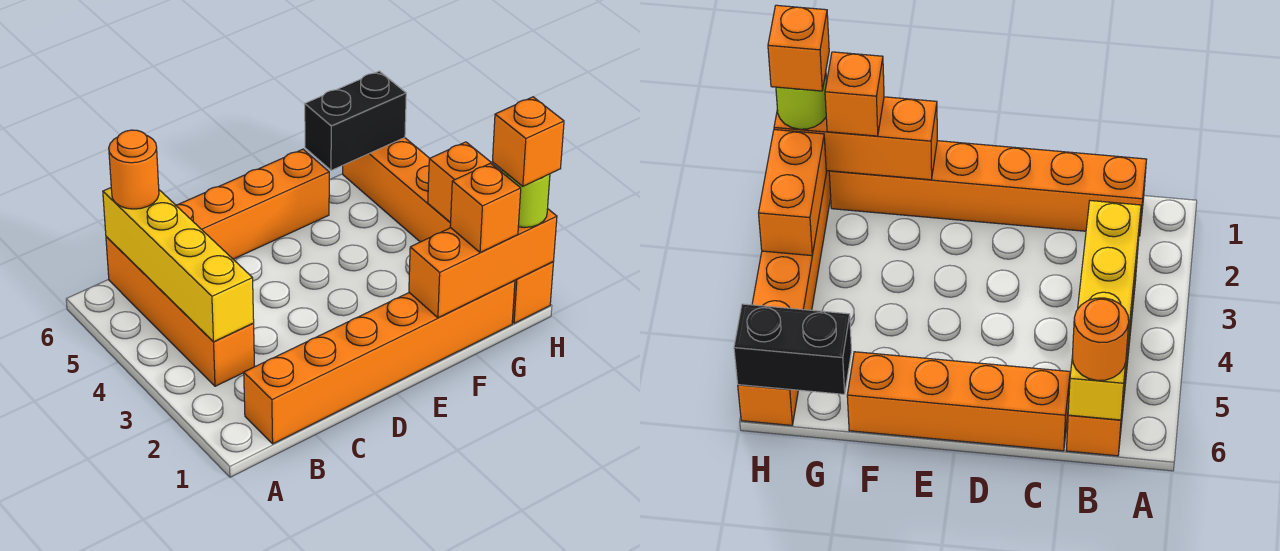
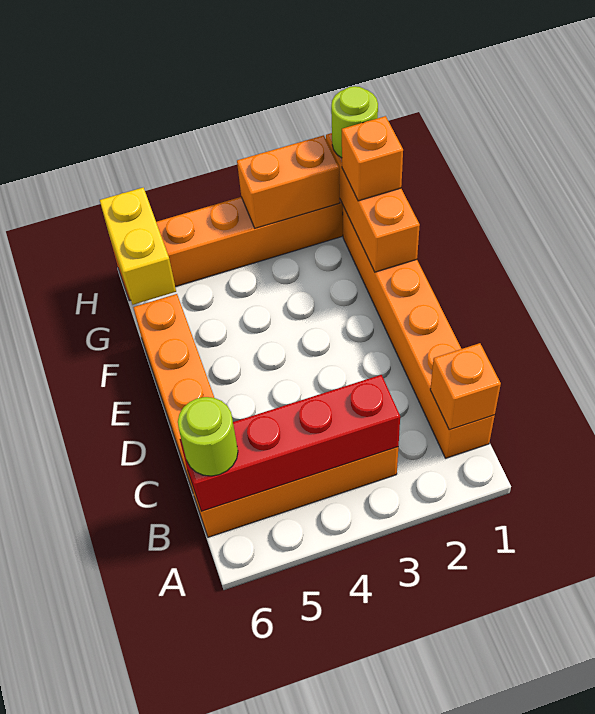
yellow 1x4 brick [103,188,254,342] -> red 1x4 brick [180,375,400,511]
orange 1x1 round brick [109,130,159,209] -> lime 1x1 round brick [178,397,238,476]
black 1x2 brick [305,71,406,170] -> yellow 1x2 brick [100,188,176,305]
orange 1x1 brick [492,97,564,186] -> orange 1x1 brick moved to [430,343,501,430]

